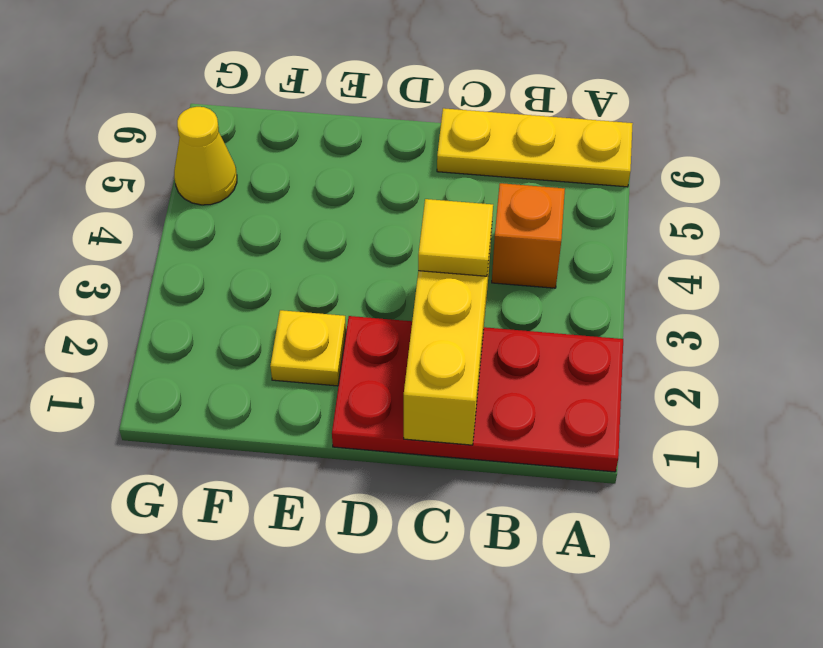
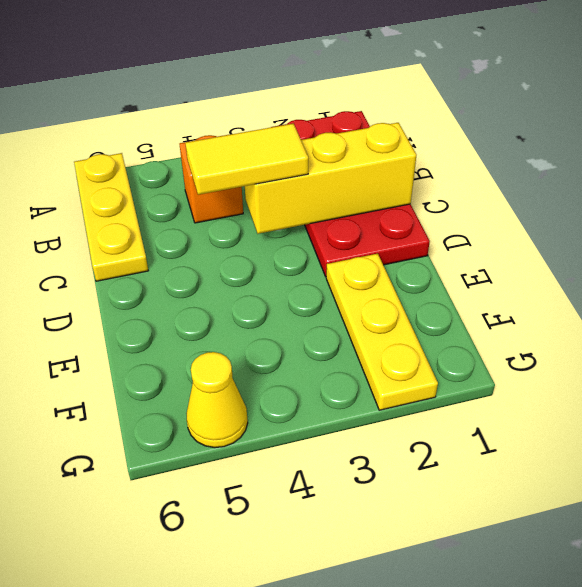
yellow 1x1 tile [418,199,493,276] -> yellow 1x2 tile [185,124,308,195]
yellow 1x1 plate [270,310,346,386] -> yellow 1x3 plate [326,254,438,410]

